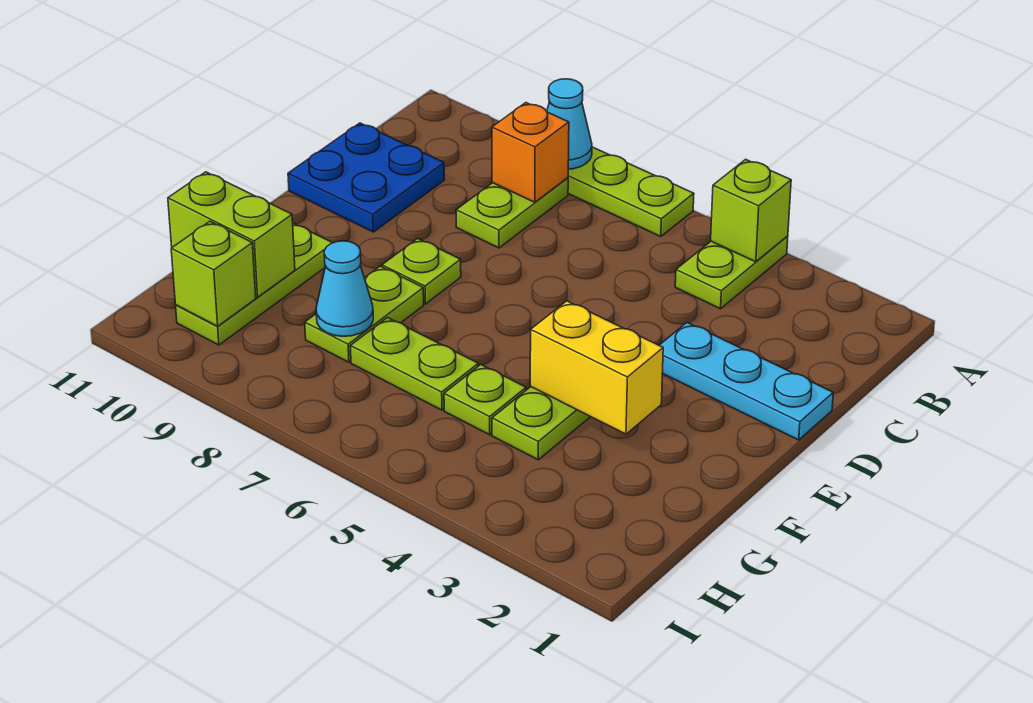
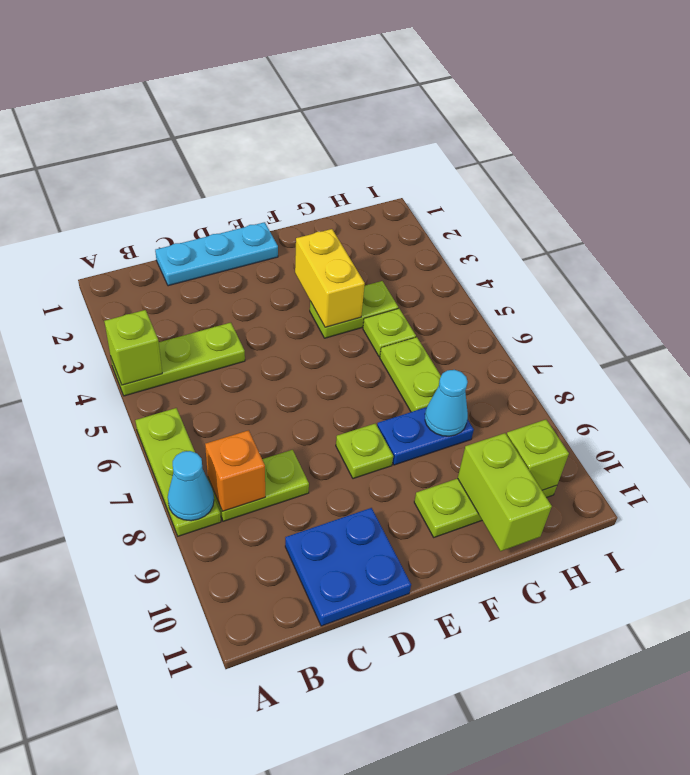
lime 1x2 plate [675,236,788,309] -> lime 1x3 plate [111,323,245,396]
cyan 1x3 plate [659,323,833,440] -> cyan 1x3 plate turned to [155,222,278,286]
lime 1x2 plate [305,266,424,362] -> blue 1x2 plate [377,407,474,465]

